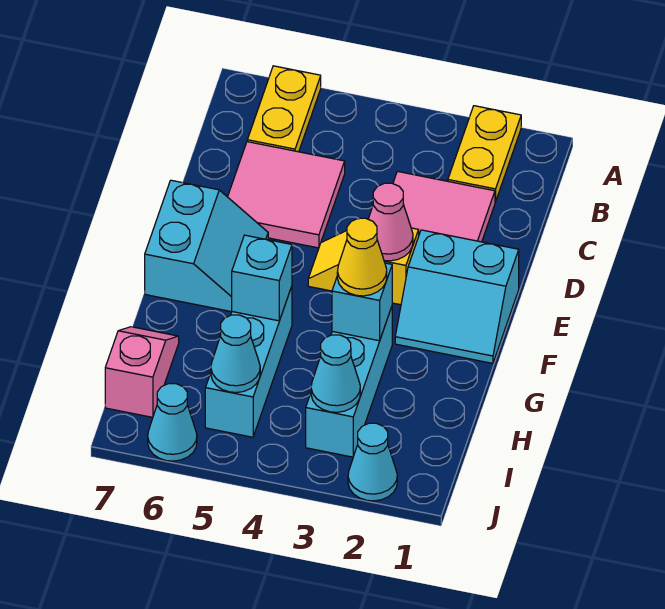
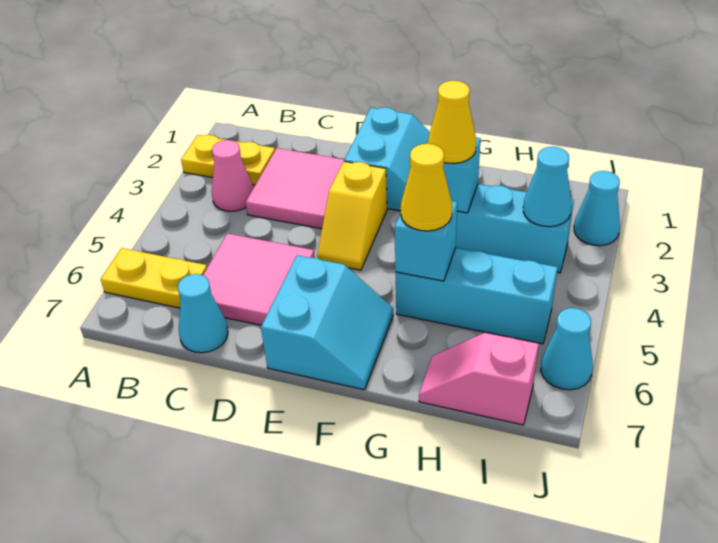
pink 1x1 cone [368,183,413,261] -> pink 1x1 cone moved to [212,140,253,211]
cyan 2x2 slope [145,180,268,312] -> cyan 2x2 slope turned to [261,255,393,390]
none -> yellow 1x1 cone [400,144,452,231]
cyan 1x1 cone [211,315,260,392] -> cyan 1x1 cone moved to [178,274,228,353]

